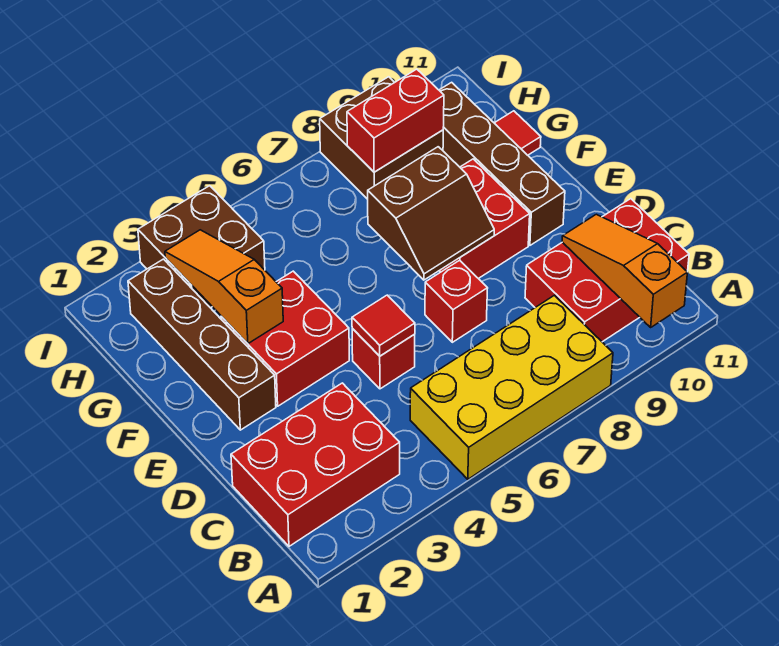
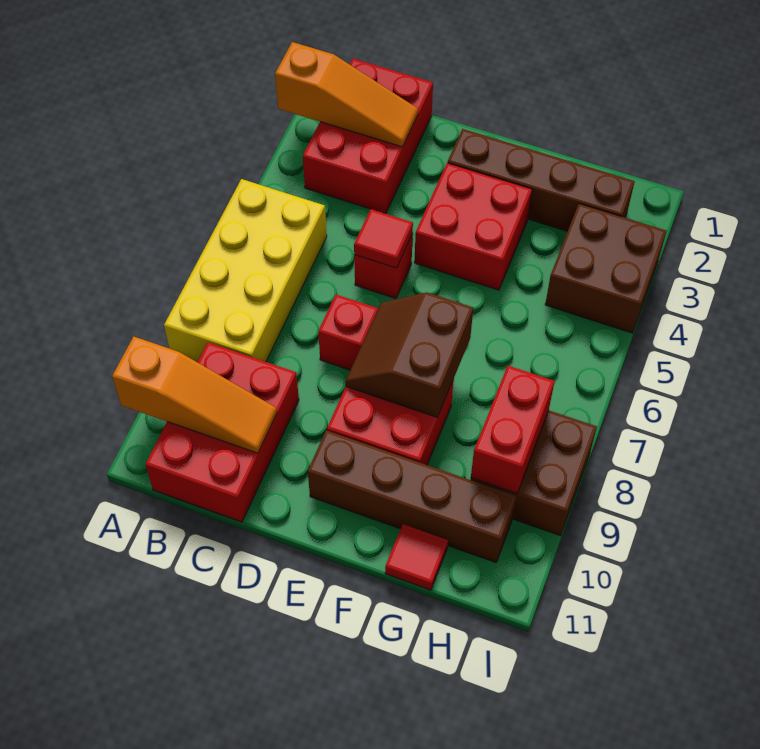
orange 1x3 slope [165,230,283,344] -> orange 1x3 slope moved to [275,42,418,147]

